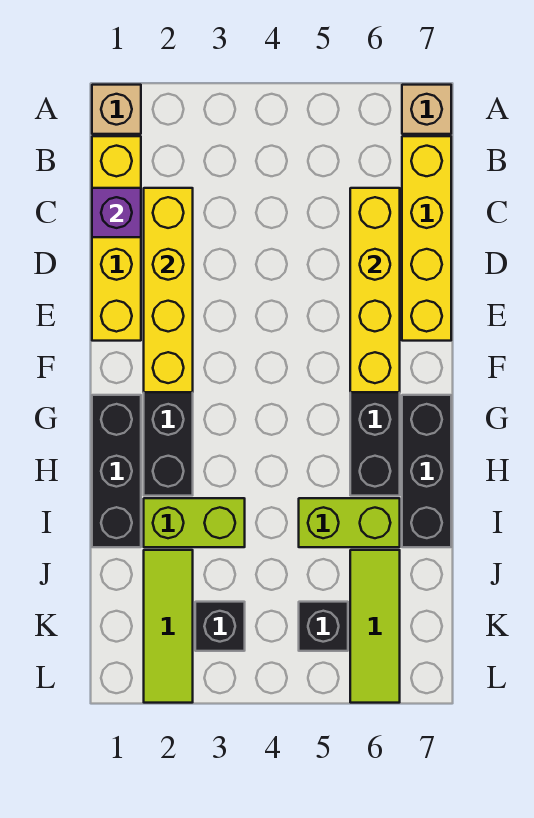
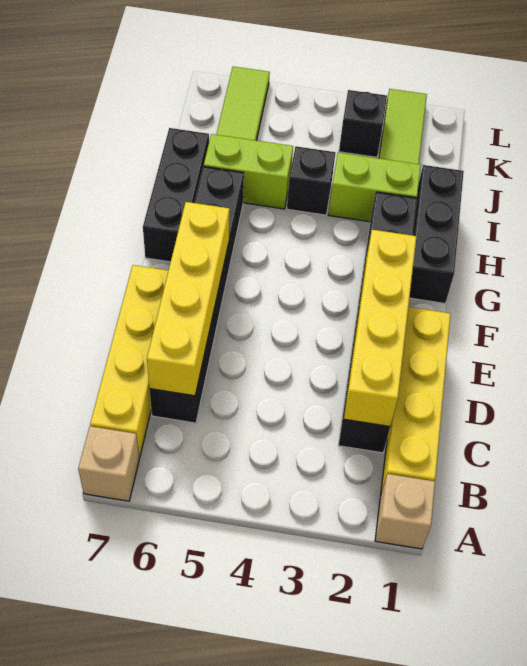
purple 1x1 brick [92,188,141,237] -> none
black 1x1 brick [299,602,348,651] -> black 1x1 brick moved to [287,146,336,215]

